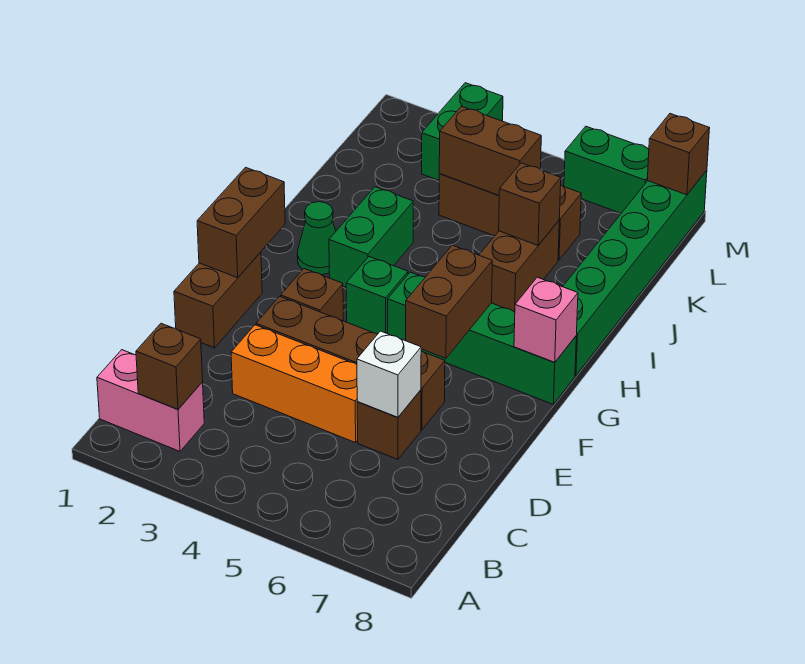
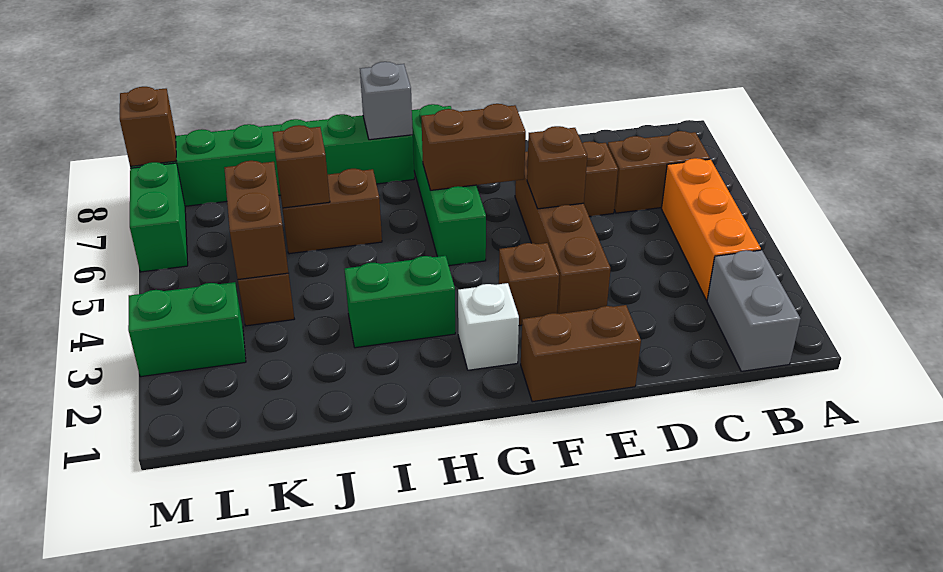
pink 1x2 brick [97,350,204,451] -> grey 1x2 brick [707,250,800,371]
brown 1x1 brick [136,323,203,409] -> brown 1x1 brick moved to [527,126,587,209]
orange 1x3 brick [231,325,358,443] -> orange 1x3 brick moved to [662,158,761,300]
white 1x1 brick [357,331,421,417] -> white 1x1 brick moved to [458,283,519,370]
brown 1x2 brick [197,167,285,278] -> brown 1x2 brick moved to [608,131,710,213]
green 1x1 brick [346,257,408,334] -> none
pink 1x1 brick [514,277,578,362] -> none
green 1x1 cone [297,202,336,275] -> none
none -> grey 1x1 brick [360,62,413,140]

